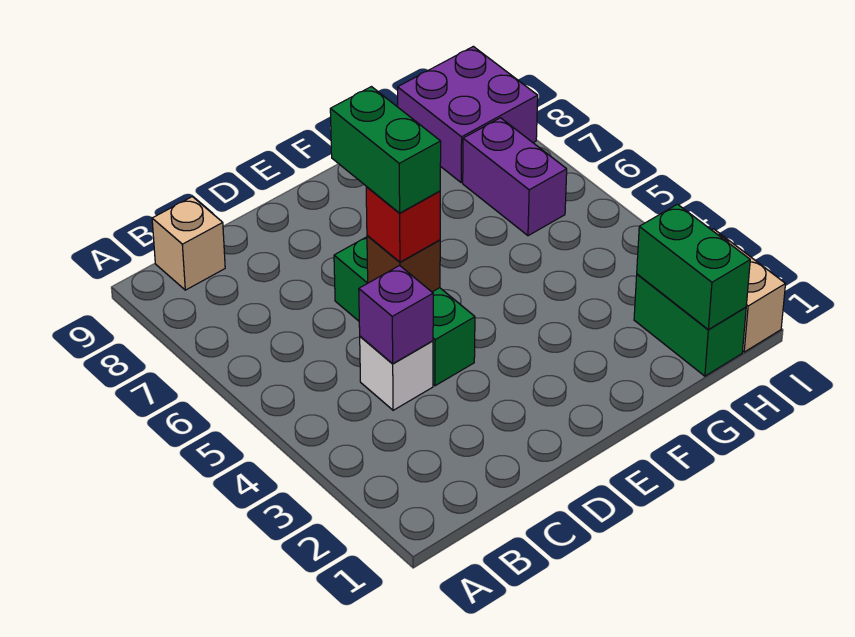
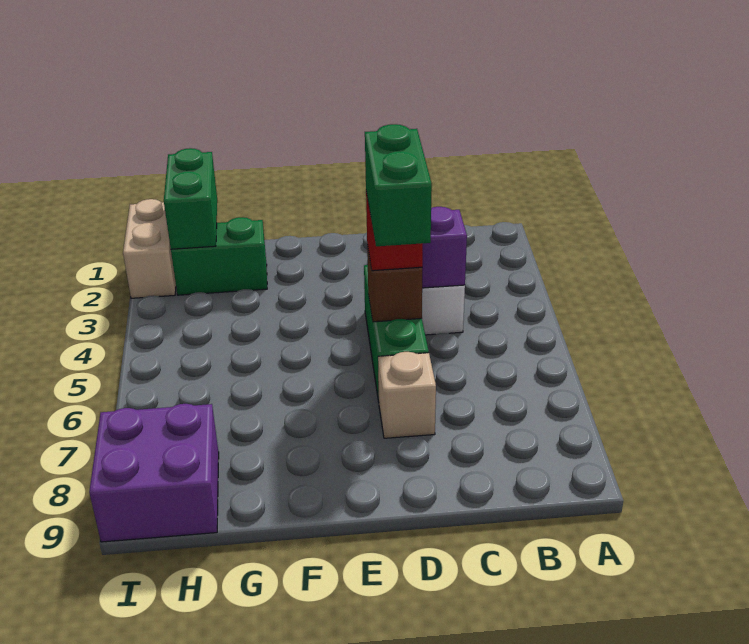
tan 1x1 brick [152,197,225,290] -> tan 1x1 brick moved to [378,352,436,438]
green 1x2 brick [634,274,746,376] -> green 1x2 brick turned to [171,217,267,295]
purple 1x2 brick [463,118,567,236] -> none

